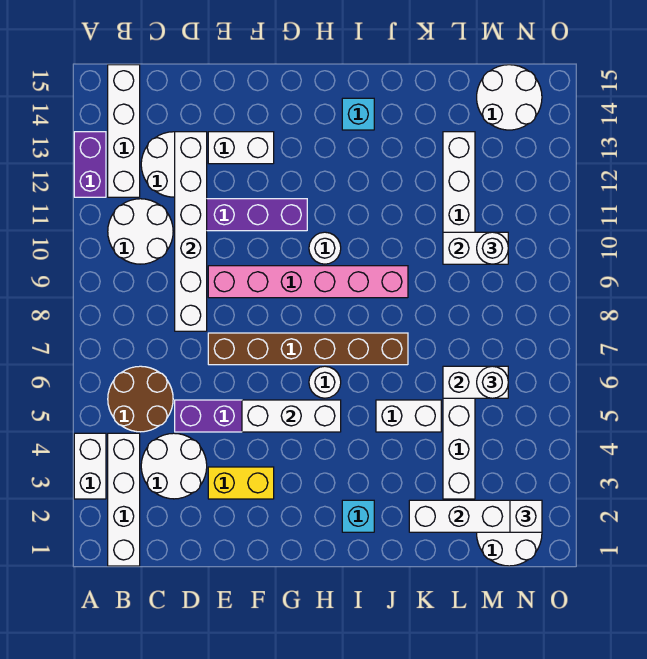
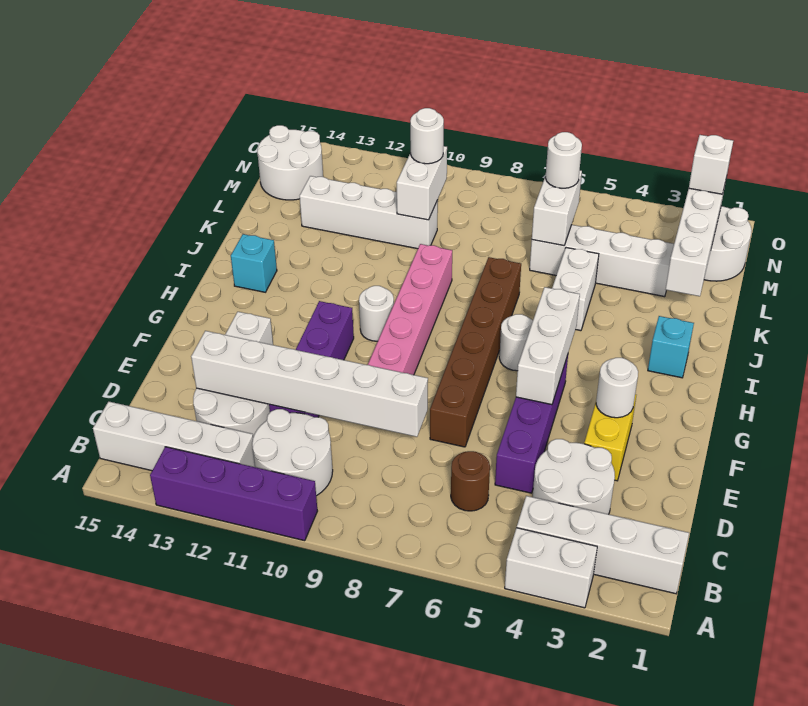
purple 1x2 brick [74,132,106,197] -> purple 1x4 brick [150,447,317,541]
brown 2x2 round brick [108,366,173,432] -> brown 1x1 round brick [451,451,490,511]
none -> white 1x1 round brick [596,358,638,418]

